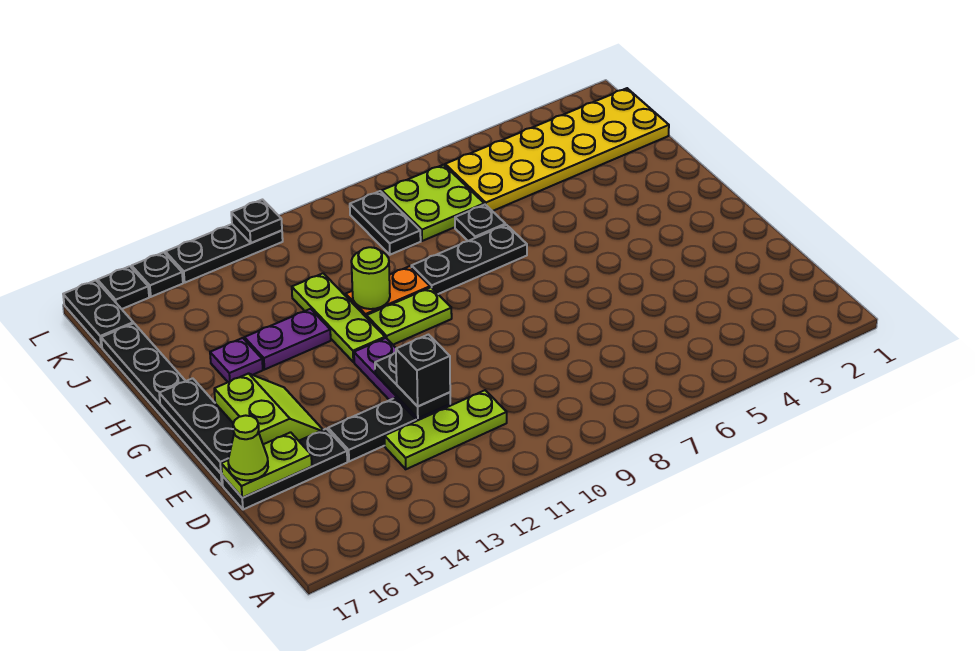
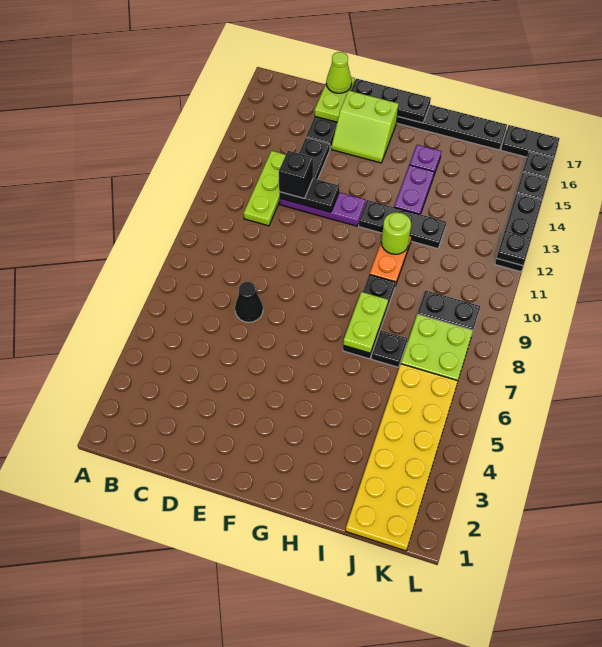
none -> black 1x1 cone [235,281,263,322]
lime 1x2 plate [366,287,452,345] -> lime 1x2 plate moved to [343,292,388,353]
lime 1x3 plate [292,273,385,362] -> black 1x3 plate [359,200,446,249]

